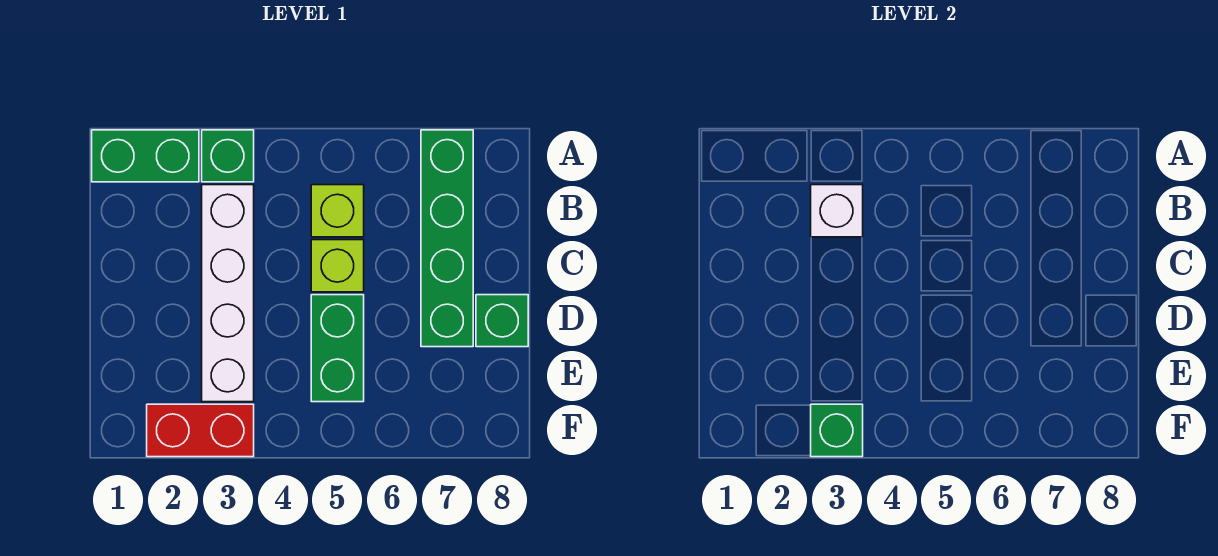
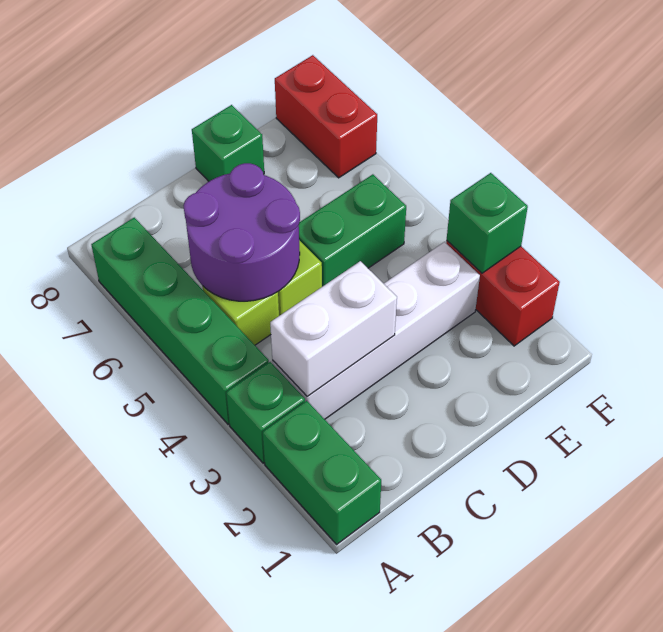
green 1x4 brick [421,130,473,347] -> green 1x4 brick turned to [91,218,269,424]
white 1x1 brick [811,185,863,237] -> white 1x2 brick [270,261,397,396]
none -> purple 2x2 round brick [183,163,300,301]
none -> red 1x2 brick [275,55,377,178]

